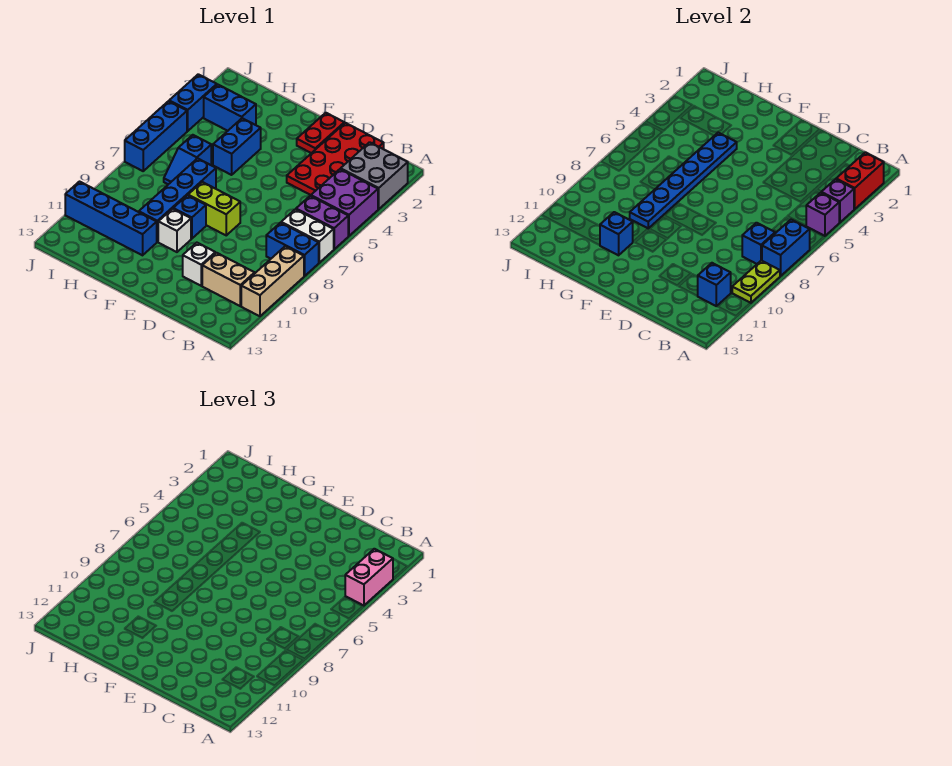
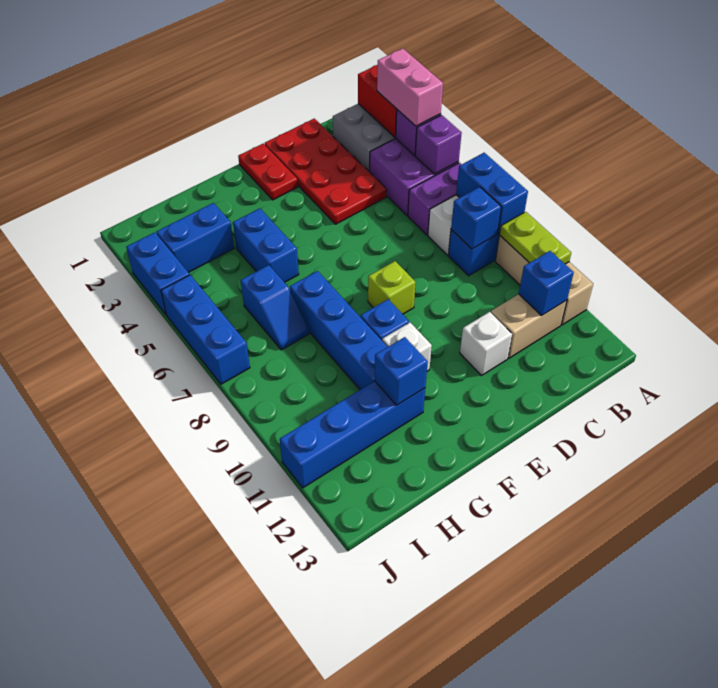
lime 1x2 brick [188,182,240,235] -> lime 1x1 brick [368,261,416,314]
blue 1x6 plate [630,133,737,228] -> none

